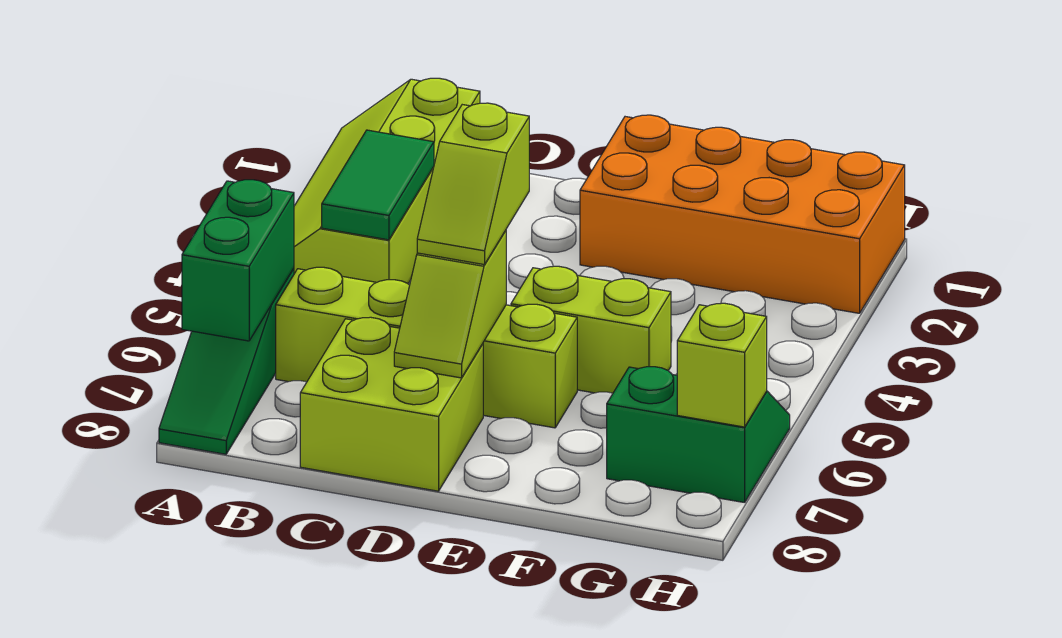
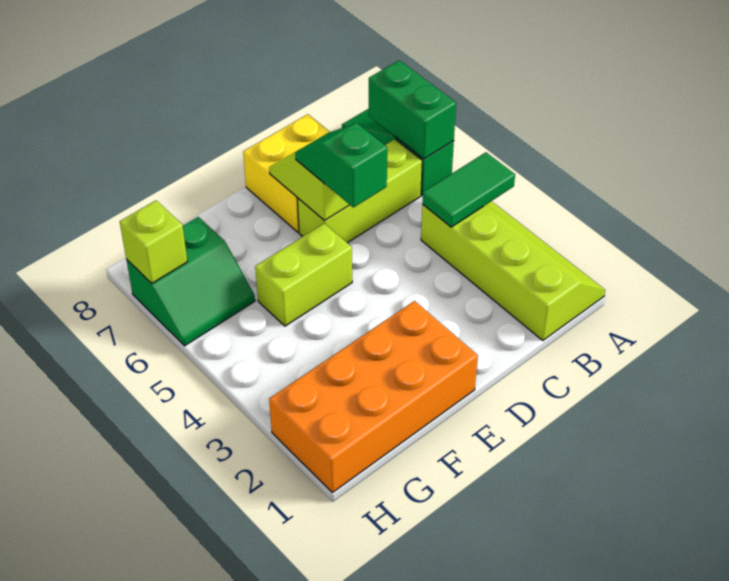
green 1x2 tile [322,130,434,240] -> green 1x2 tile turned to [422,152,515,227]
lime 1x4 brick [276,267,577,428] -> lime 1x3 brick [297,139,422,243]
lime 2x2 brick [300,317,483,491] -> yellow 2x2 brick [243,114,329,232]
lime 1x2 slope [417,103,529,265] -> green 1x2 slope [295,123,387,207]

